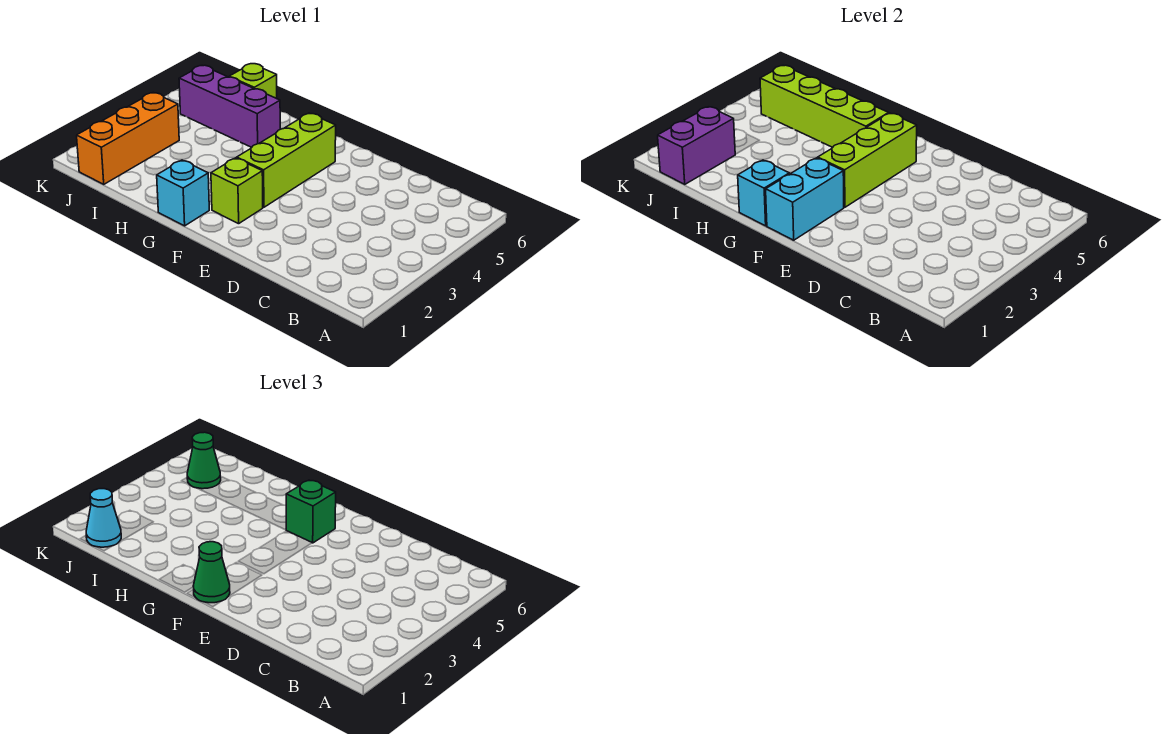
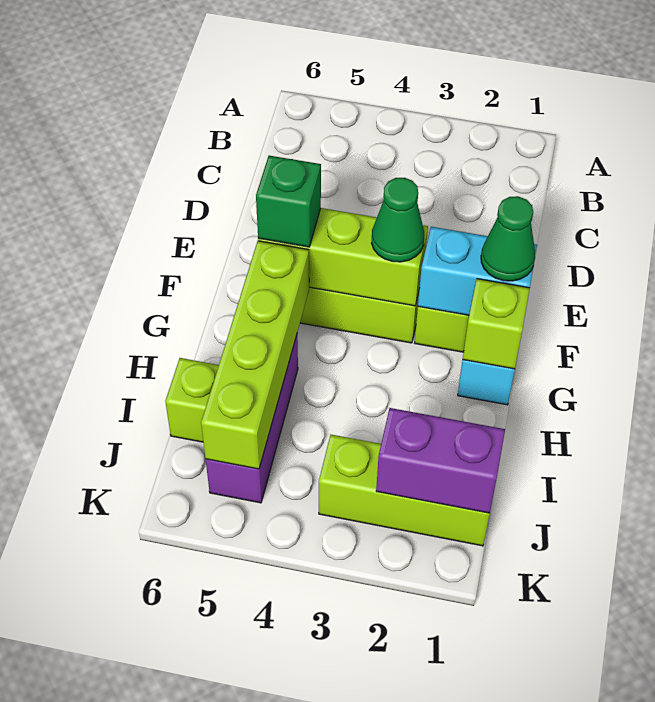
cyan 1x1 brick [738,160,789,226] -> lime 1x1 brick [463,279,530,369]
orange 1x3 brick [77,93,179,184] -> lime 1x3 brick [319,435,490,546]
cyan 1x1 cone [86,489,121,547] -> none
green 1x1 cone [187,432,221,489] -> green 1x1 cone moved to [372,178,424,262]

